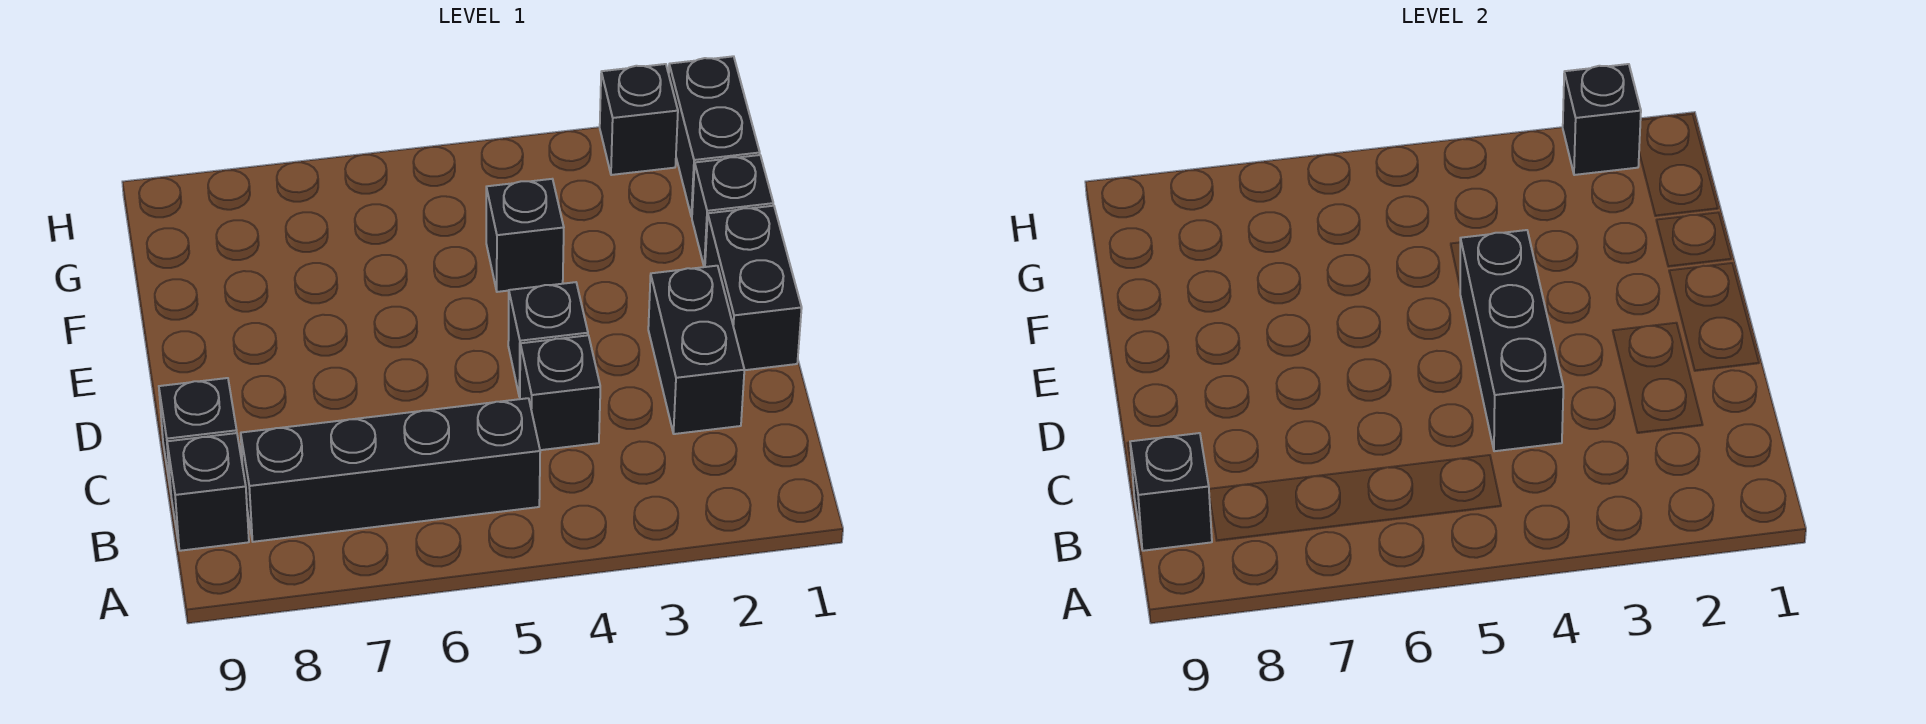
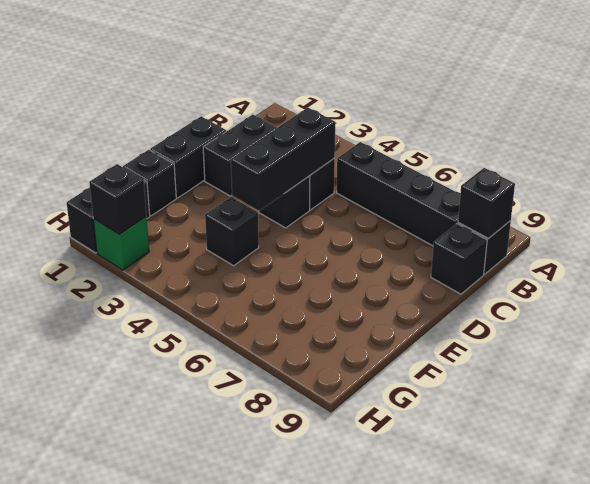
black 1x1 brick [600,64,678,175] -> green 1x1 brick [93,217,149,270]

